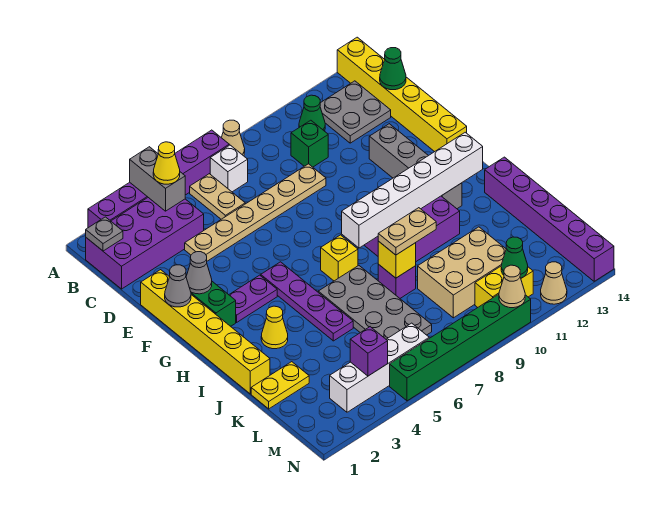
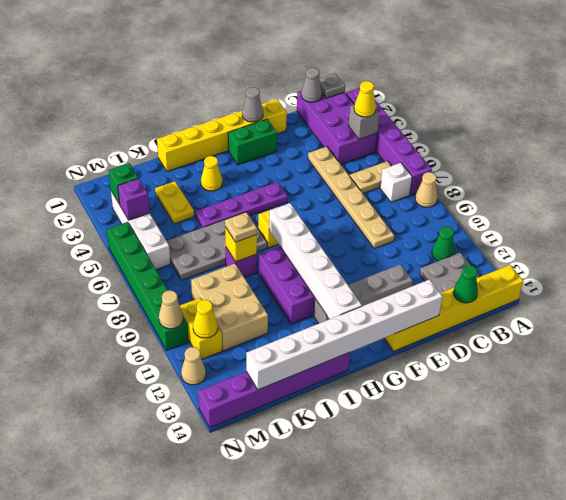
grey 1x2 brick [130,147,185,211] -> grey 1x1 brick [348,105,380,139]
green 1x1 brick [291,120,328,167] -> green 1x1 brick moved to [109,163,139,204]
none -> white 1x8 brick [246,279,442,390]
grey 1x1 cone [186,252,212,294] -> grey 1x1 cone moved to [301,68,322,102]
purple 1x2 plate [229,275,277,322] -> none
tan 1x2 plate [378,208,436,255] -> tan 1x1 plate [225,212,257,242]
yellow 1x2 plate [251,362,309,409] -> yellow 1x2 plate moved to [155,181,194,224]
green 1x1 cone [501,237,528,278] -> yellow 1x1 cone [193,300,218,338]

